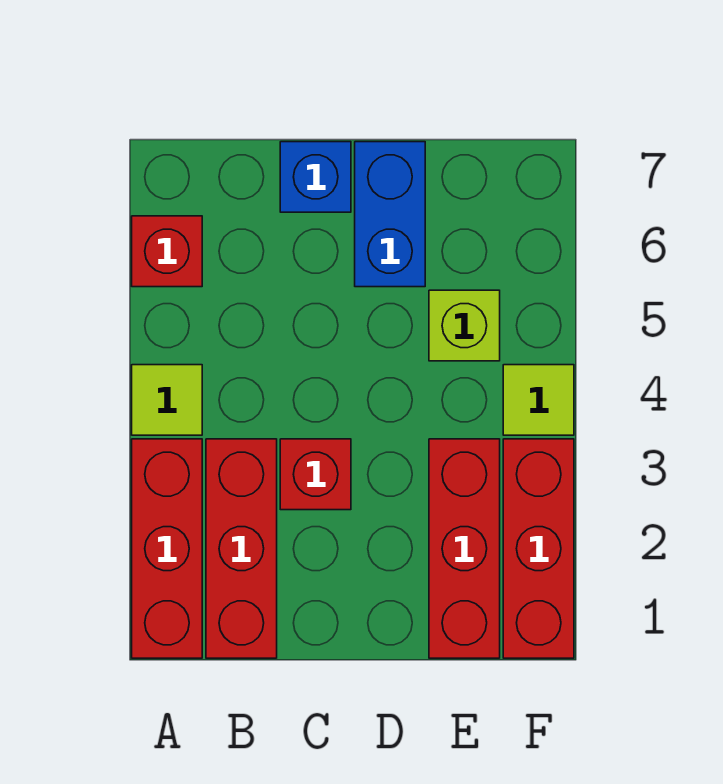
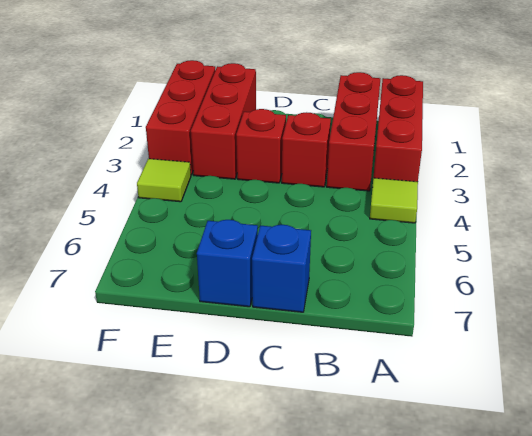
red 1x1 brick [132,216,202,287] -> red 1x1 brick moved to [236,109,286,183]
blue 1x2 brick [355,142,425,287] -> blue 1x1 brick [197,220,258,307]
lime 1x1 brick [429,290,500,361] -> none

